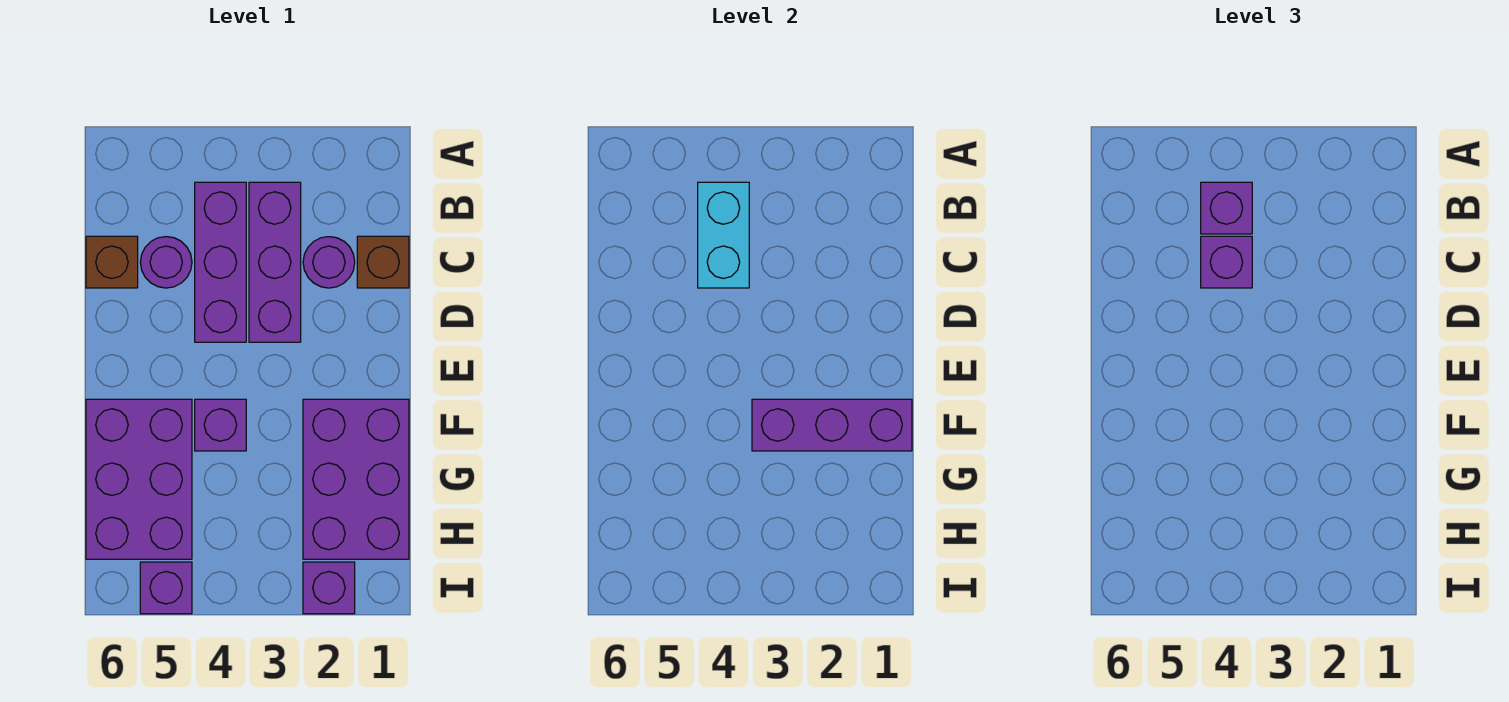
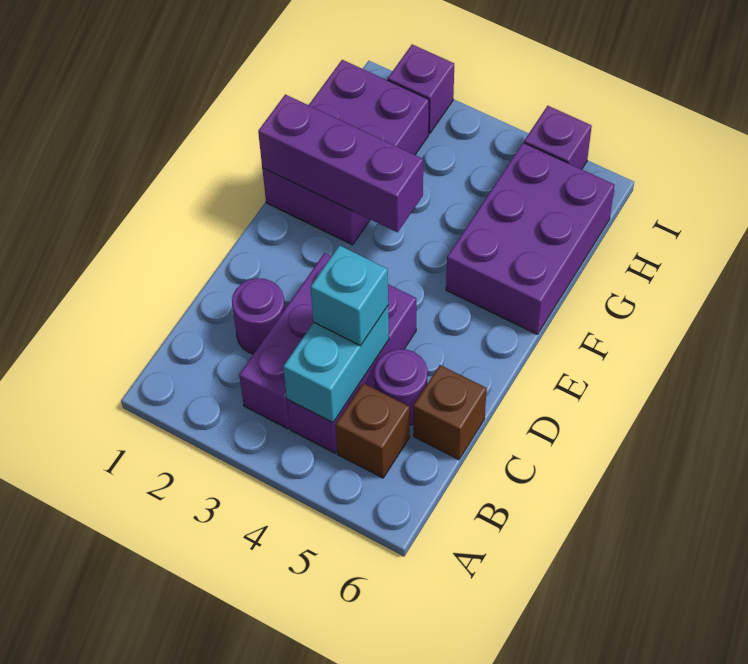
purple 1x1 brick [1201,182,1252,234] -> none
brown 1x1 brick [357,236,409,288] -> brown 1x1 brick moved to [336,383,410,478]
purple 1x1 brick [1201,236,1252,288] -> cyan 1x1 brick [311,245,388,346]
purple 1x1 brick [195,399,246,451] -> none

